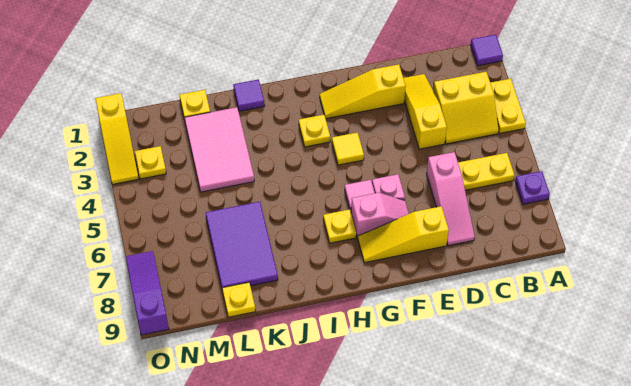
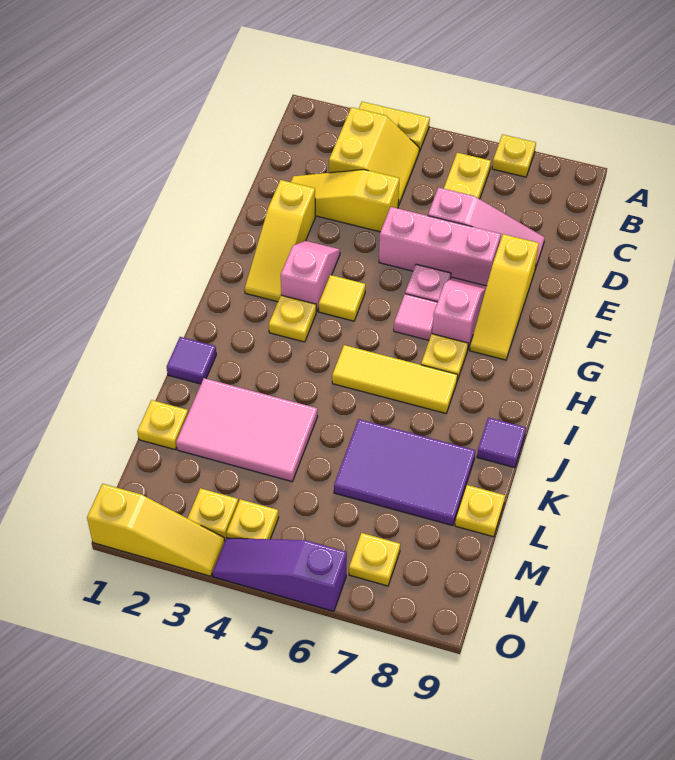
purple 1x1 tile [471,35,503,66] -> purple 1x1 tile moved to [477,418,526,468]
purple 1x1 plate [515,171,550,204] -> yellow 1x1 plate [492,134,536,177]
none -> pink 1x3 brick [379,207,501,286]
none -> pink 1x2 slope [281,241,340,312]
none -> yellow 1x3 tile [332,345,457,413]
none -> yellow 1x1 plate [226,499,279,539]
none -> yellow 1x1 plate [349,533,400,586]
purple 1x3 slope [126,251,169,335] -> purple 1x3 slope moved to [212,538,347,611]

